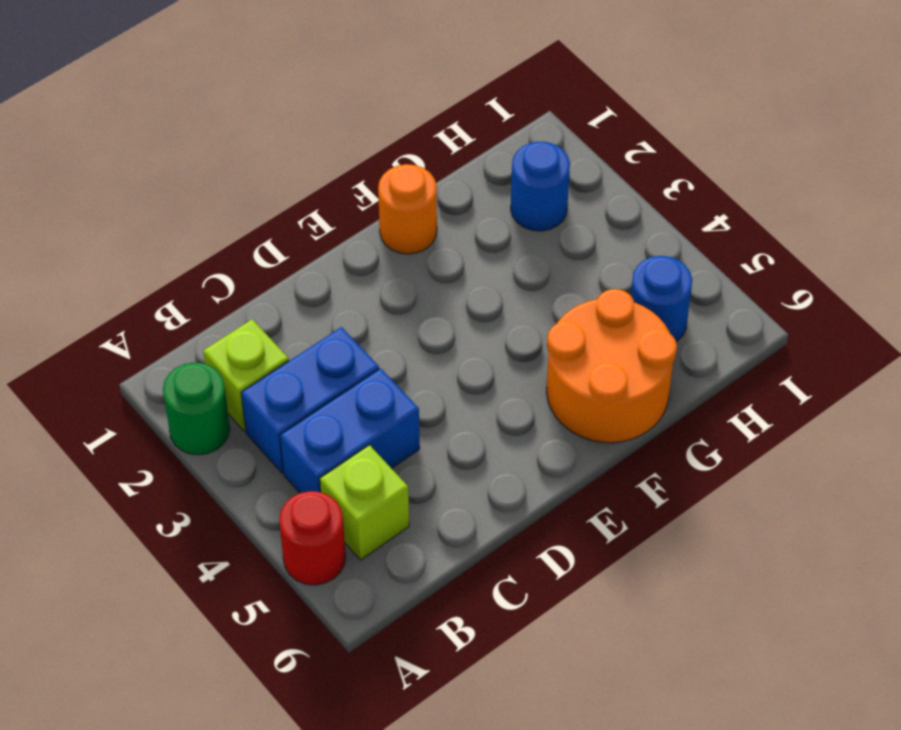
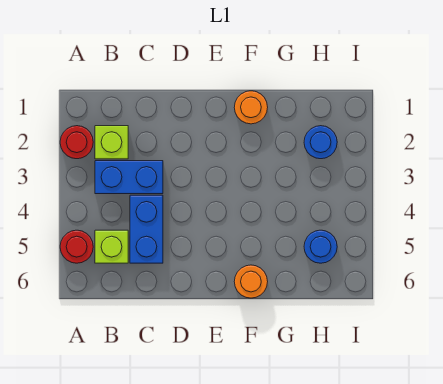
green 1x1 round brick [163,362,230,455] -> red 1x1 round brick [60,126,93,159]
blue 1x2 brick [280,368,420,493] -> blue 1x2 brick turned to [130,195,163,263]
orange 2x2 round brick [547,289,677,443] -> orange 1x1 round brick [234,265,268,298]

